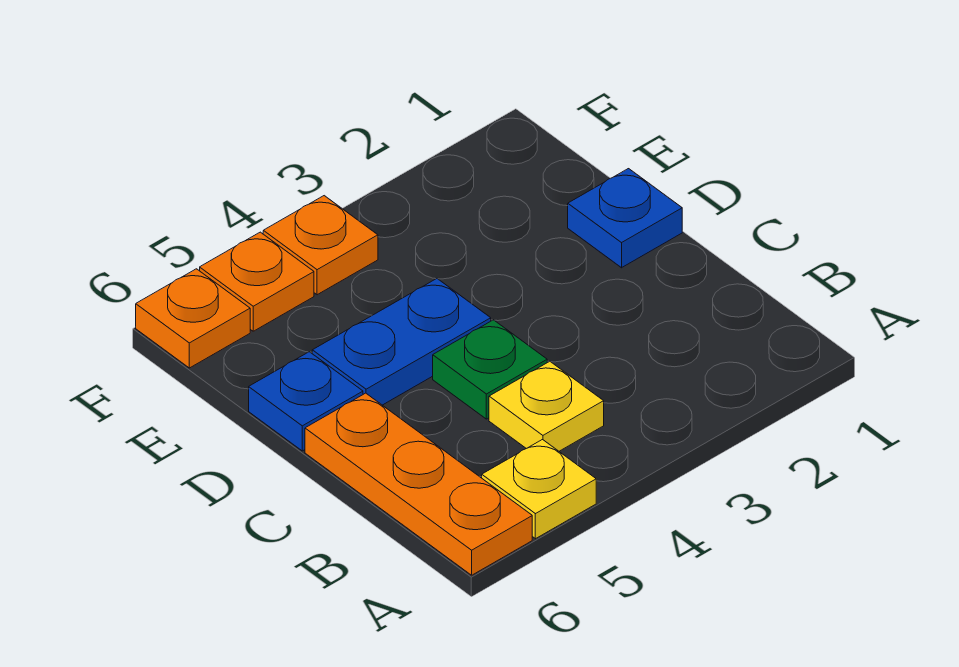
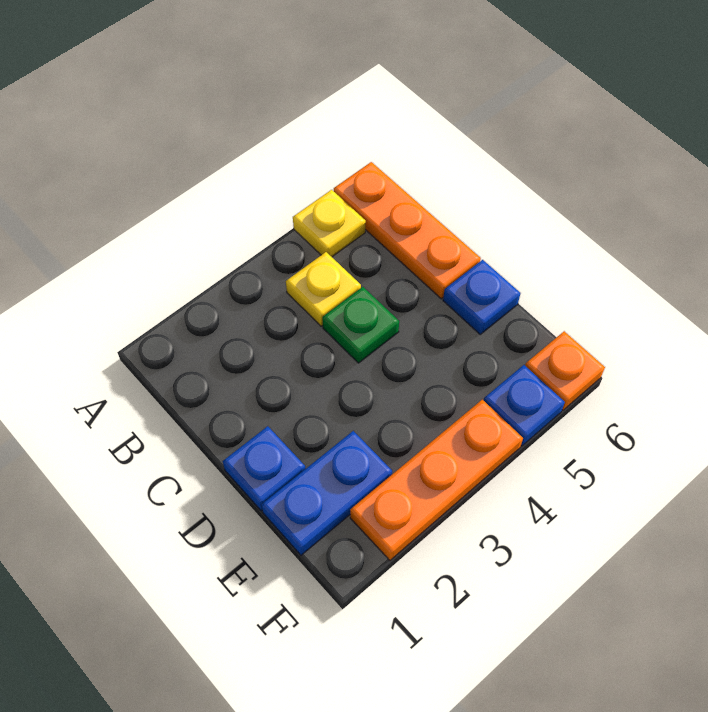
blue 1x2 plate [312,279,491,405] -> blue 1x2 plate moved to [261,431,392,555]
orange 1x1 plate [263,196,378,295] -> orange 1x3 plate [350,400,523,560]
orange 1x1 plate [200,232,314,331] -> blue 1x1 plate [484,365,565,446]

